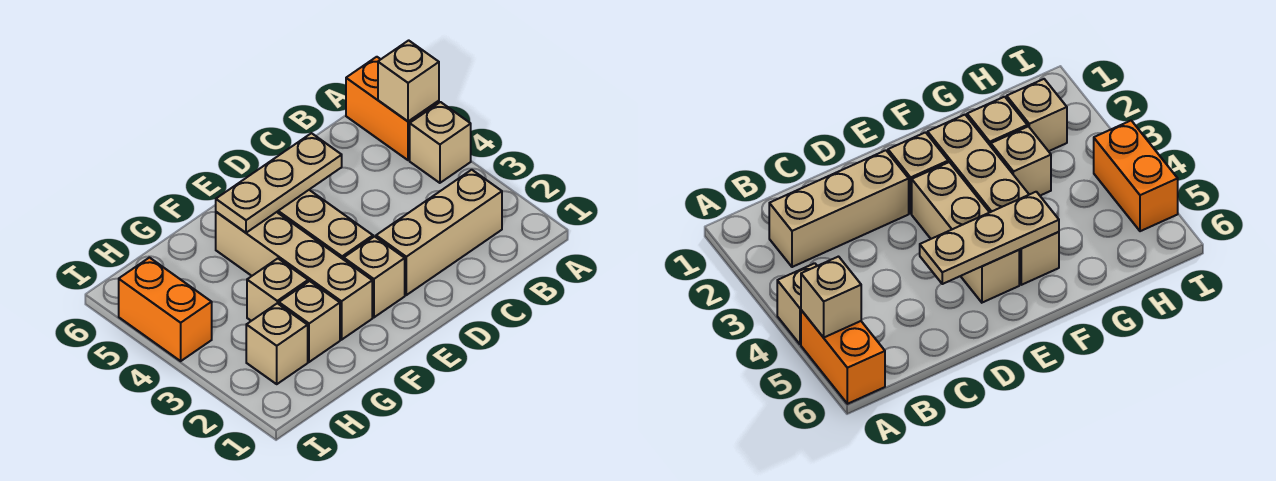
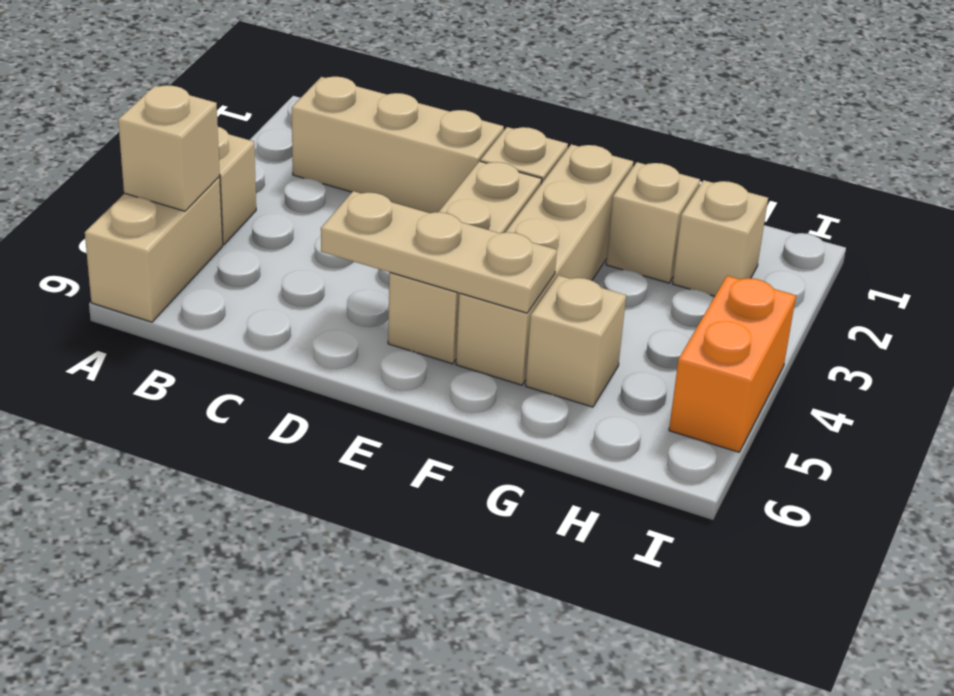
orange 1x2 brick [346,57,439,160] -> tan 1x2 brick [85,177,223,322]
tan 1x1 brick [247,258,308,321] -> tan 1x1 brick moved to [526,275,626,407]

